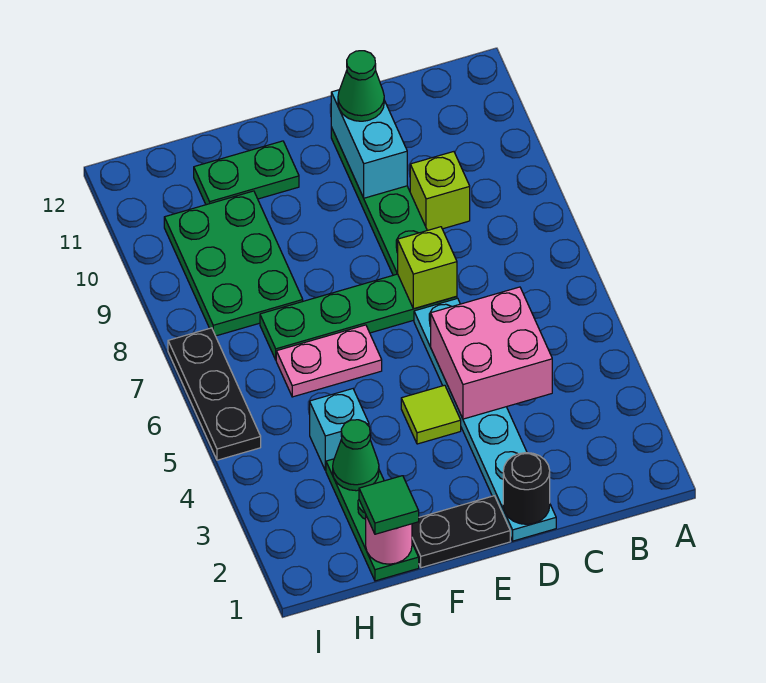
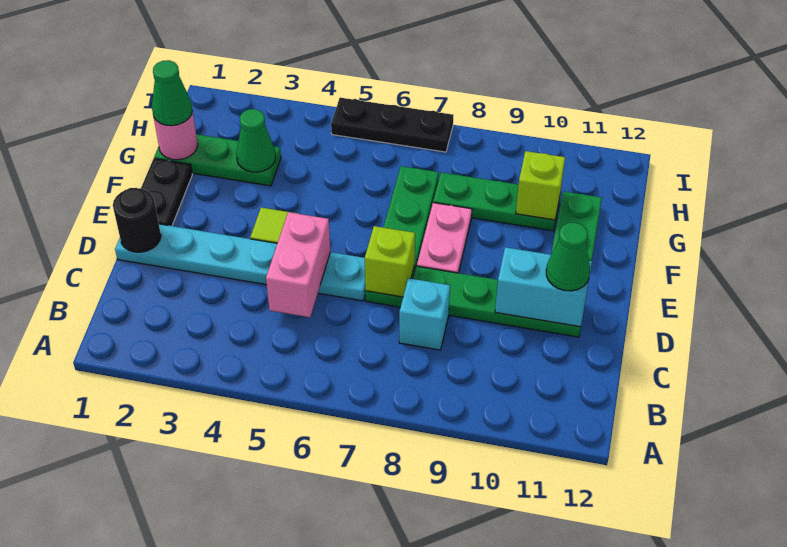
pink 2x2 brick [431,287,552,419] -> pink 1x2 brick [266,212,330,317]
lime 1x1 brick [410,152,470,231] -> lime 1x1 brick moved to [516,151,565,220]
pink 1x2 plate [276,325,382,397] -> pink 1x2 plate moved to [417,203,472,273]
green 1x1 tile [359,476,419,534] -> green 1x1 cone [152,60,192,126]
cyan 1x1 brick [310,389,369,471] -> cyan 1x1 brick moved to [399,278,450,350]
green 2x3 plate [164,191,303,336] -> green 1x3 plate [433,172,560,231]

